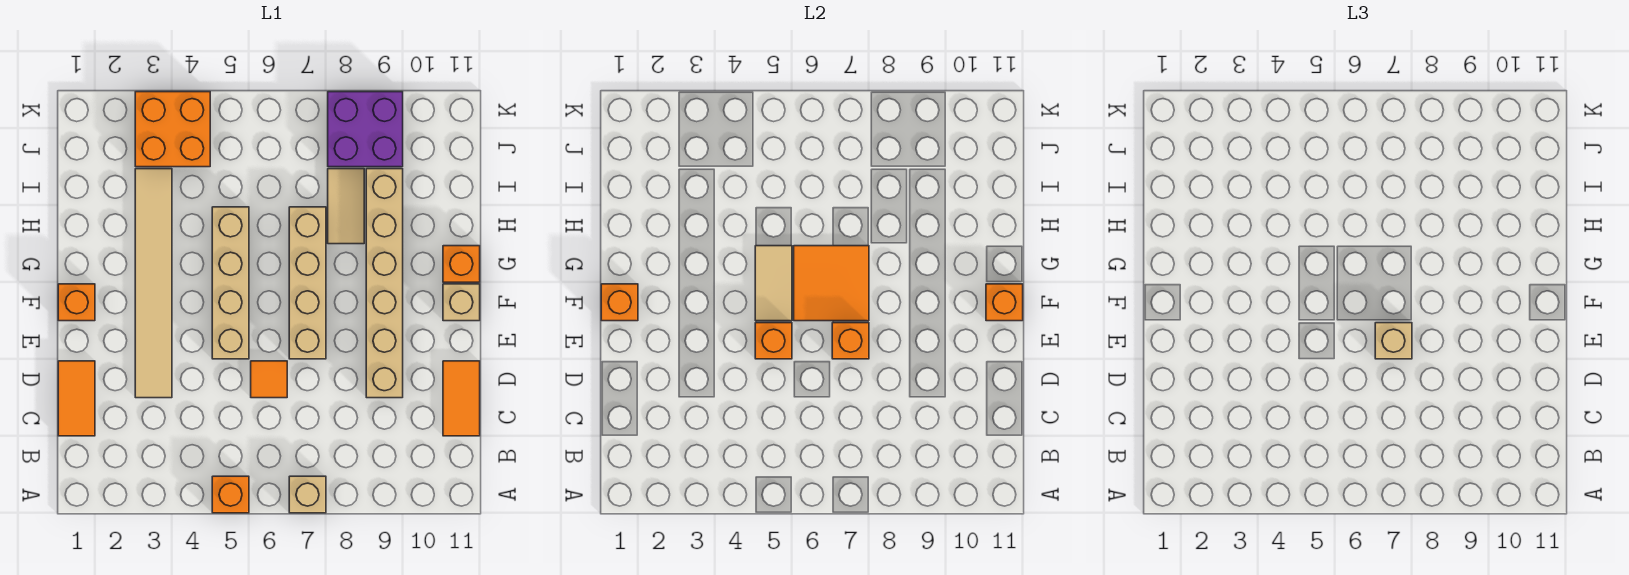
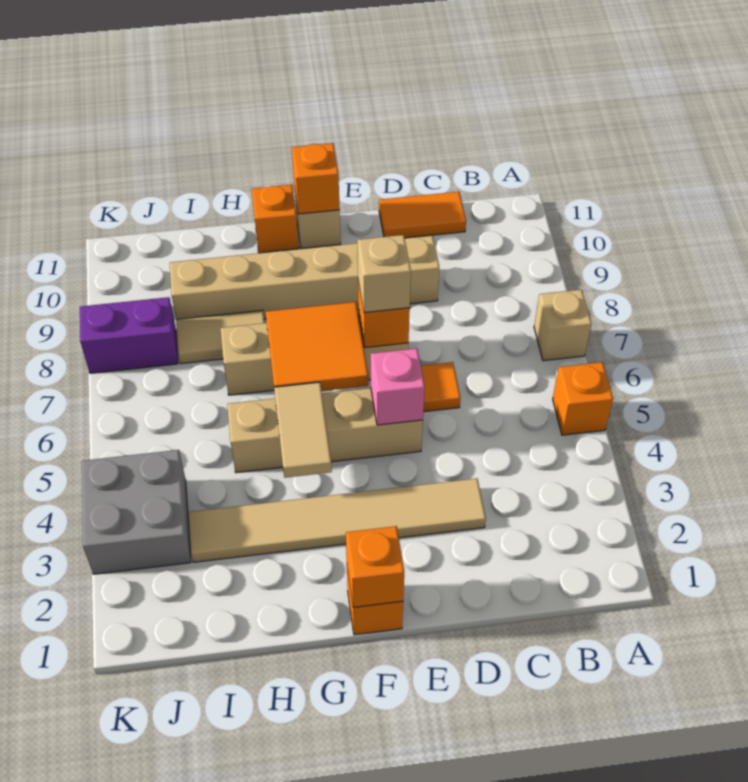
orange 1x2 tile [58,361,95,436] -> none
orange 1x1 brick [755,323,792,359] -> pink 1x1 brick [371,349,425,425]
tan 1x2 tile [755,246,792,321] -> tan 1x2 tile turned to [274,382,332,478]
orange 2x2 brick [135,92,210,167] -> grey 2x2 brick [82,450,191,574]
purple 2x2 brick [328,92,403,167] -> purple 1x2 brick [80,297,178,373]

